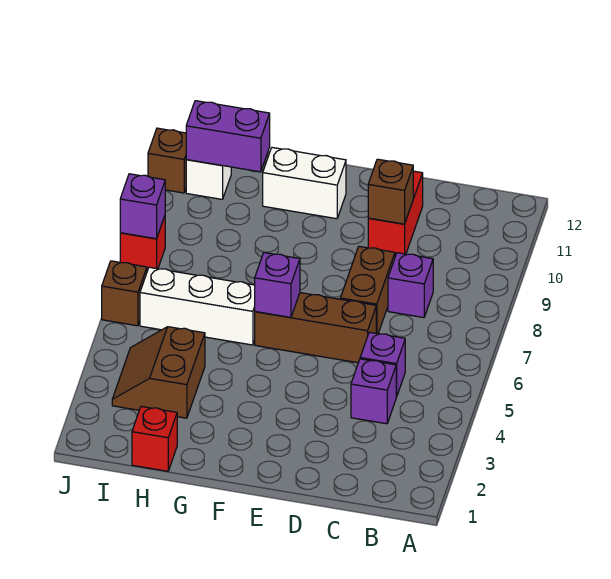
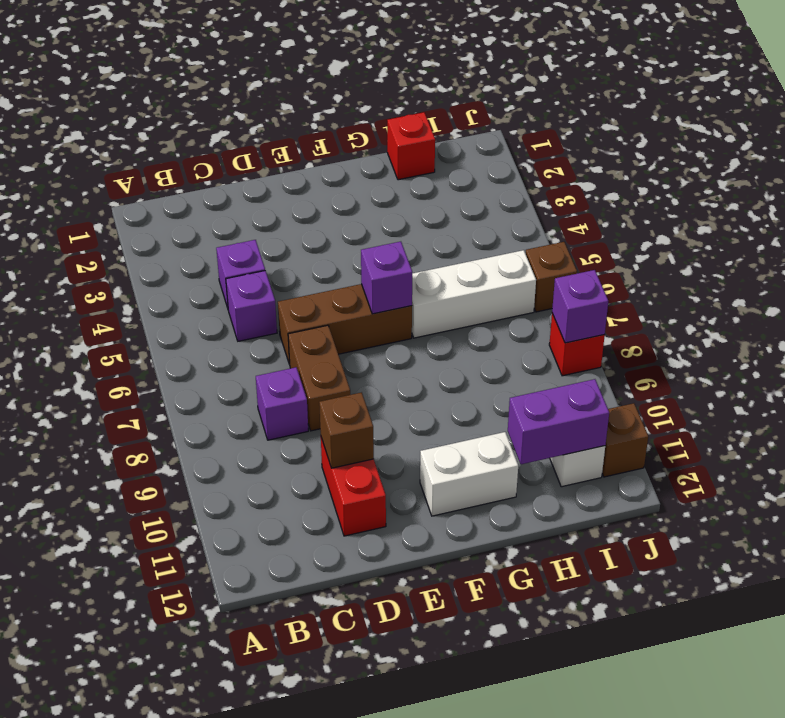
brown 2x2 slope [112,327,205,418] -> none

